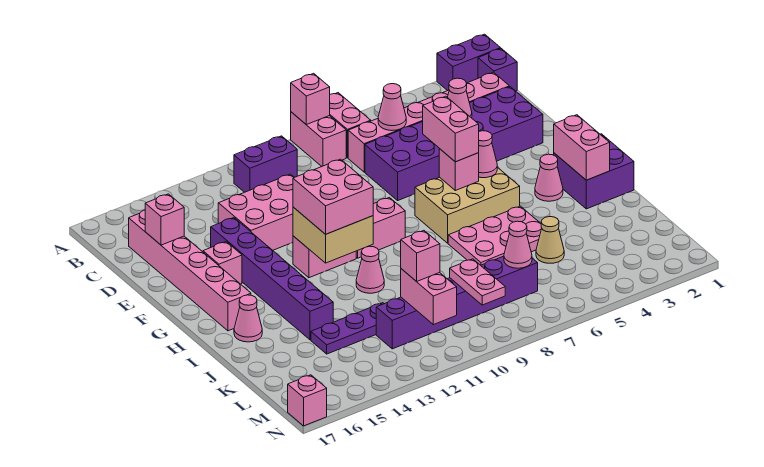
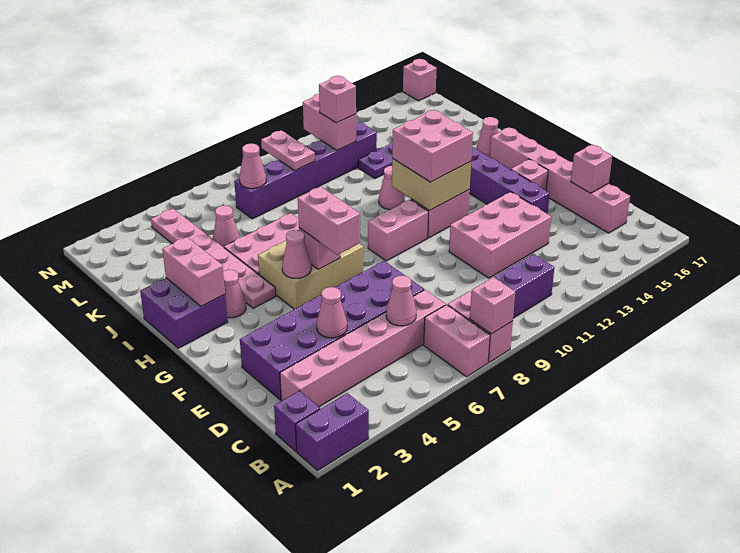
none -> pink 1x6 plate [151,209,276,308]
tan 1x1 cone [536,217,564,263] -> pink 1x1 cone [213,205,240,247]

